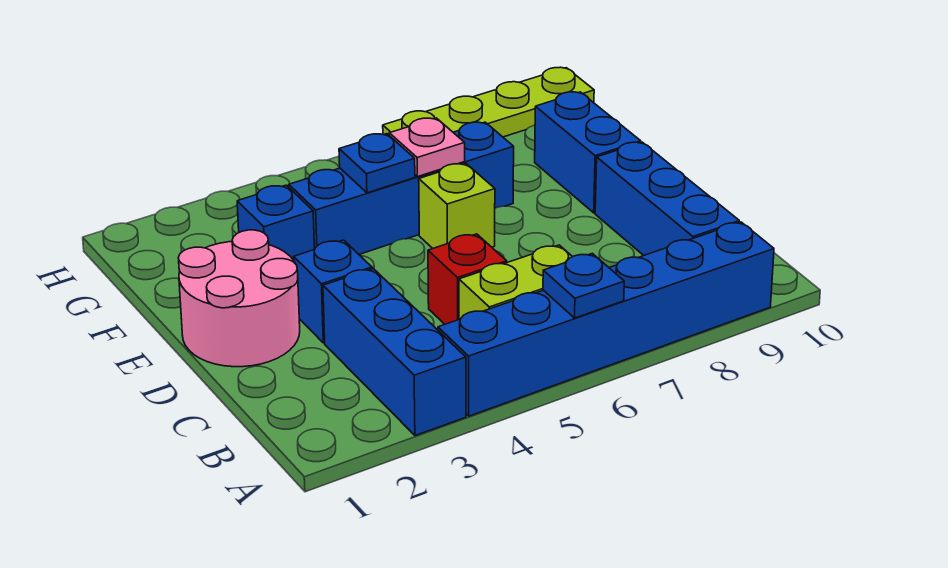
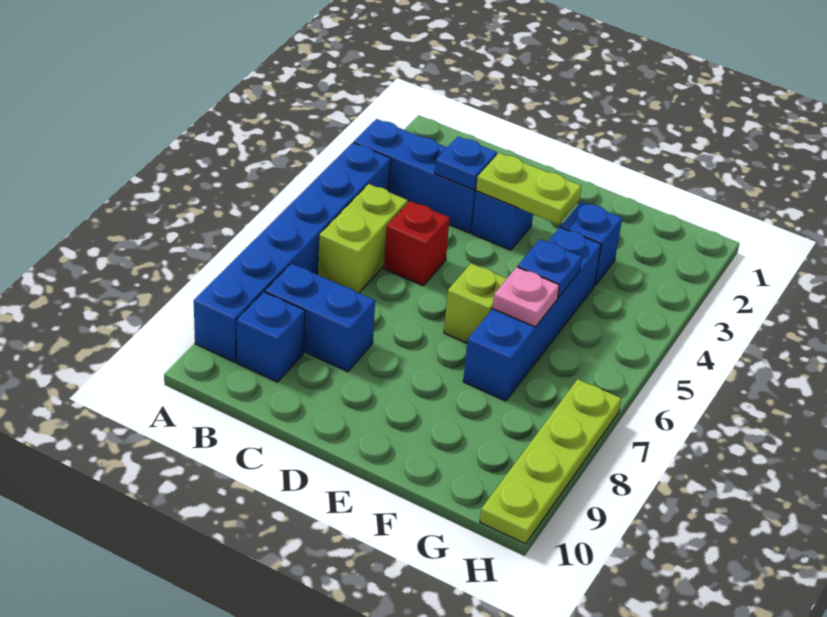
blue 1x1 plate [543,253,624,318] -> blue 1x1 plate moved to [435,137,497,190]
blue 1x3 brick [595,142,739,255] -> blue 1x1 brick [237,292,305,382]
pink 2x2 round brick [178,230,300,367] -> none
none -> lime 1x2 plate [476,153,581,224]
blue 1x2 brick [535,92,641,213] -> blue 1x2 brick moved to [265,263,375,372]

